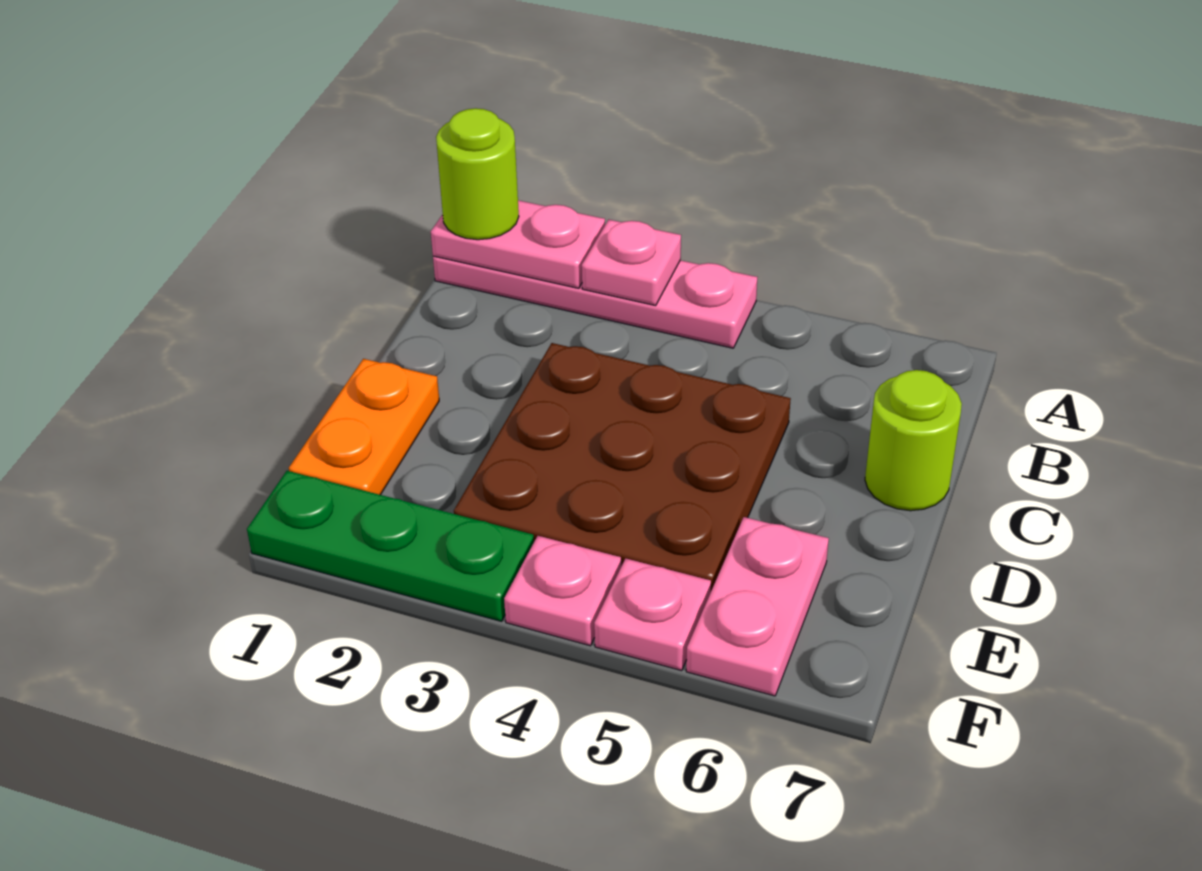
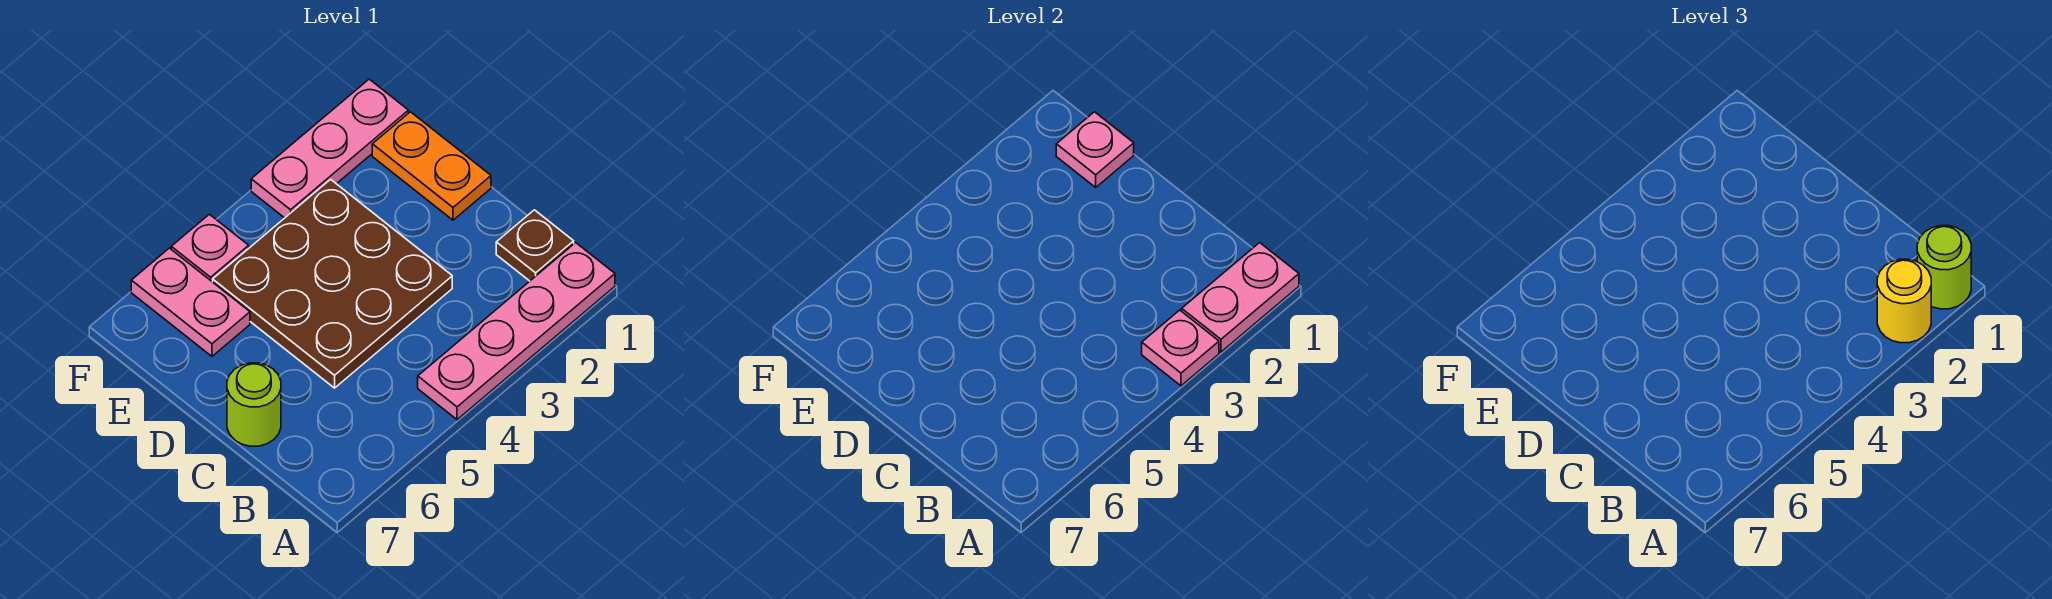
none -> yellow 1x1 round brick [1877,259,1931,343]
none -> brown 1x1 plate [496,210,574,281]
green 1x3 plate [247,471,534,621] -> pink 1x3 plate [251,79,408,218]
pink 1x1 plate [504,536,621,646] -> pink 1x1 plate moved to [1056,112,1134,187]

